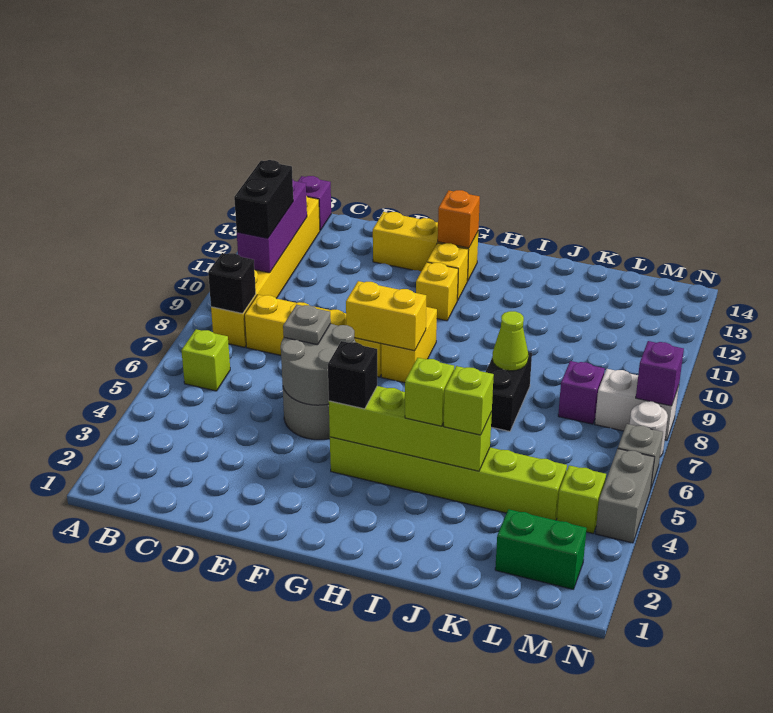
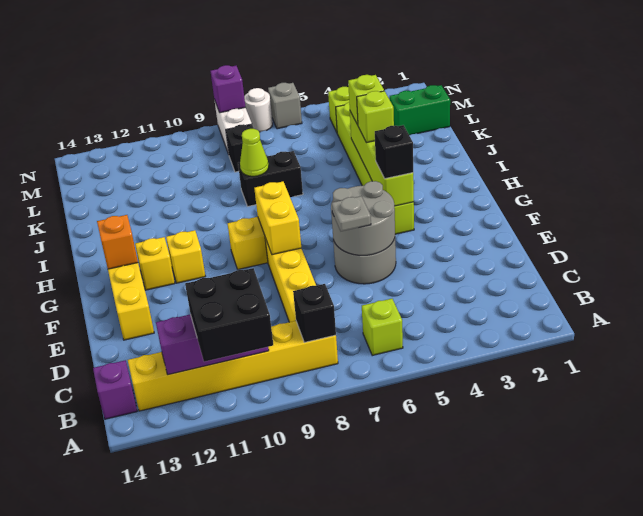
black 1x2 brick [234,160,293,238] -> black 2x2 brick [185,268,273,362]
green 1x2 brick [495,509,587,589] -> green 1x2 brick turned to [390,85,450,135]
purple 1x1 brick [558,361,605,424] -> black 1x1 brick [226,124,254,172]
grey 1x2 brick [596,449,655,543] -> none

